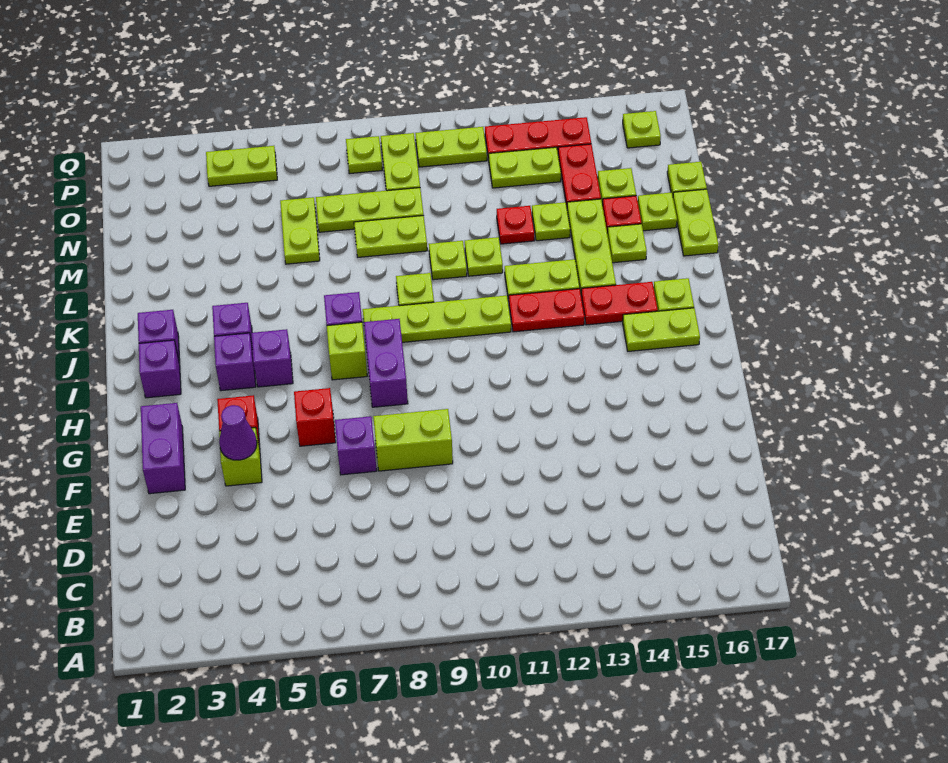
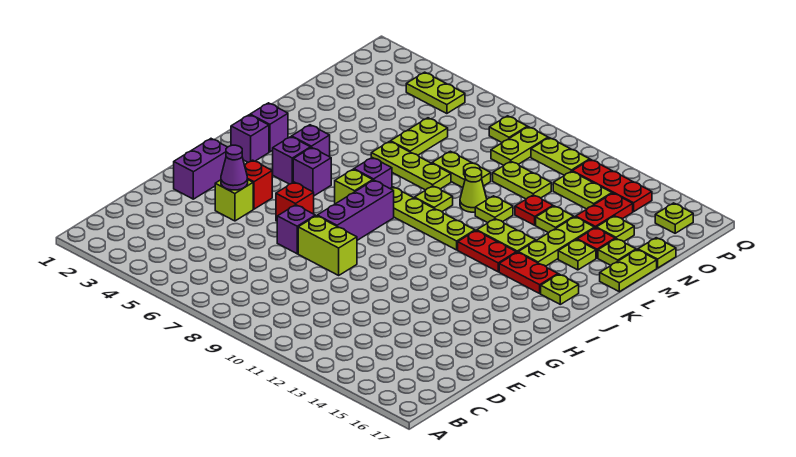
purple 1x2 brick [364,319,408,407] -> purple 1x3 brick [317,180,394,240]
lime 1x2 plate [623,308,700,351] -> lime 1x2 plate moved to [493,161,551,199]
lime 1x1 plate [429,241,467,280] -> lime 1x1 cone [460,168,487,212]
lime 1x3 plate [316,188,424,232] -> lime 1x3 plate moved to [371,141,451,190]

